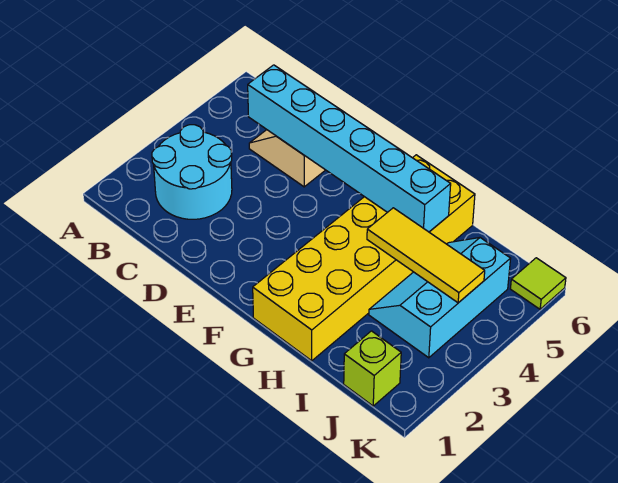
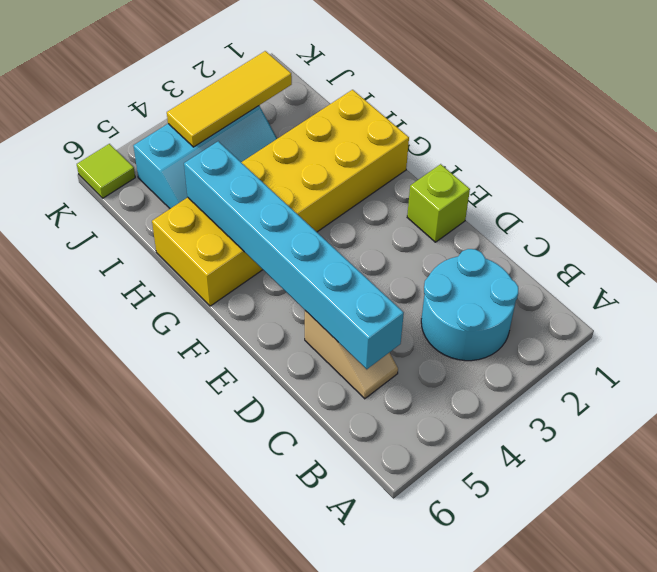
yellow 1x3 tile [367,208,485,303] -> yellow 1x3 tile turned to [167,51,292,147]
lime 1x1 brick [344,331,401,406] -> lime 1x1 brick moved to [407,164,470,242]

